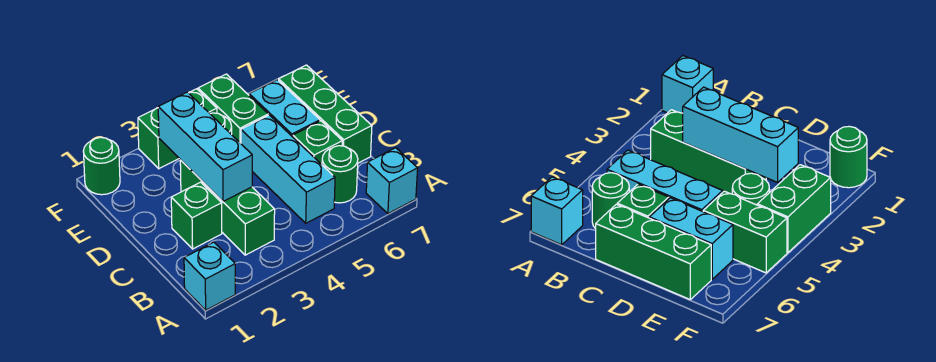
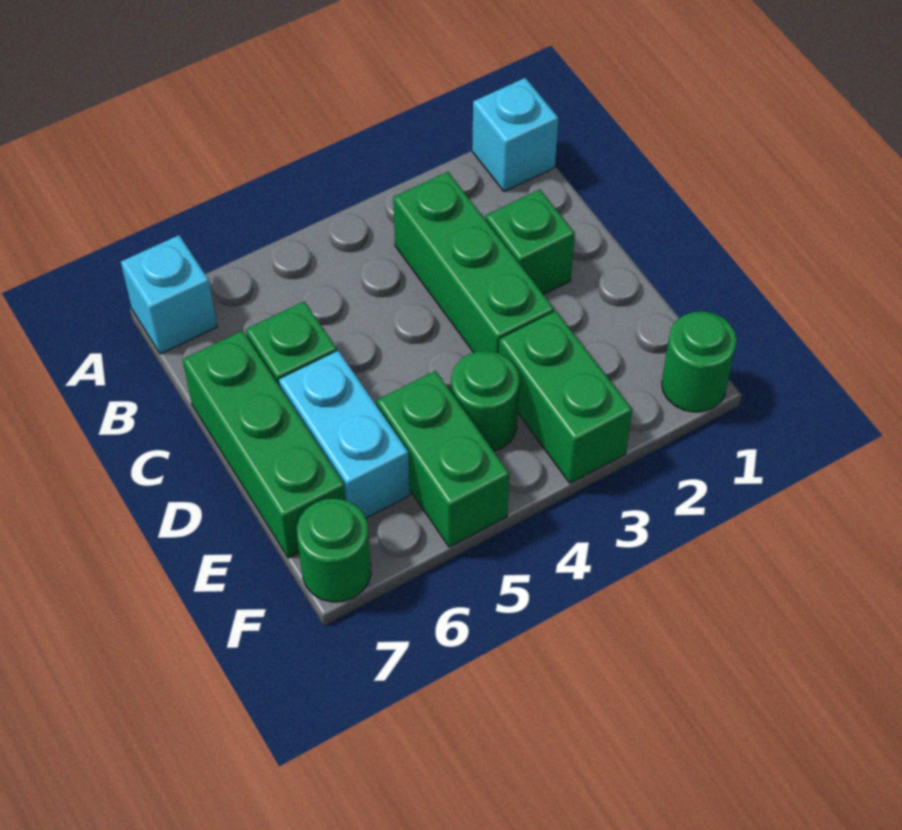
cyan 1x3 brick [241,115,335,223] -> none
green 1x1 round brick [322,146,358,203] -> green 1x1 round brick moved to [297,498,371,602]
cyan 1x3 brick [158,92,252,202] -> none
green 1x2 brick [138,89,217,169] -> green 1x2 brick turned to [499,311,632,483]

